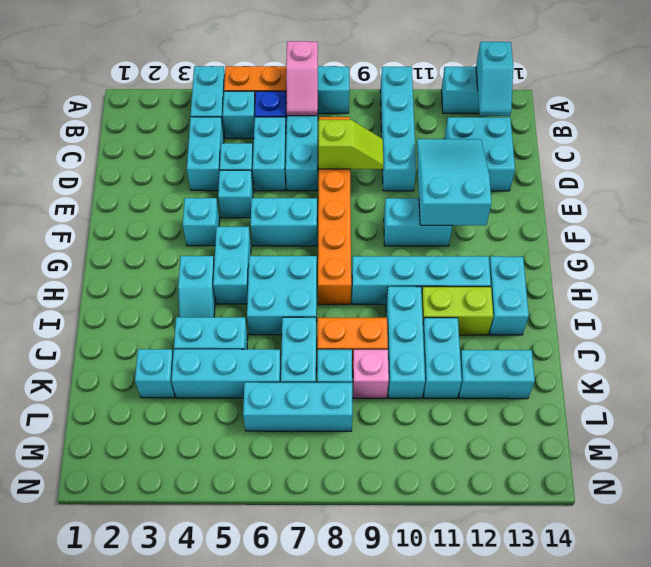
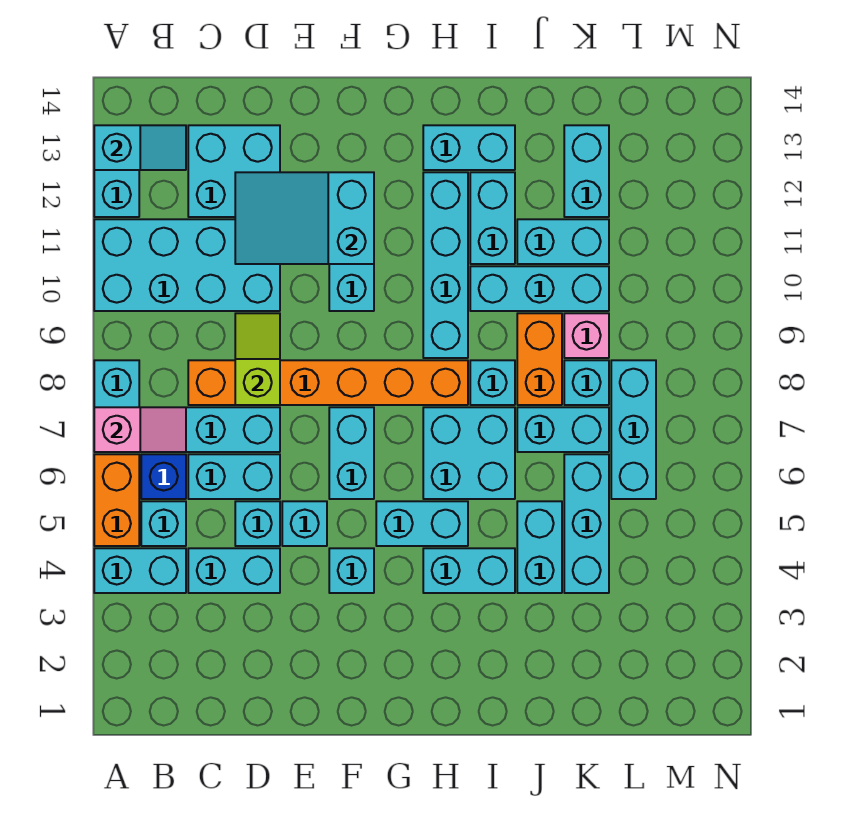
cyan 1x4 brick [380,67,416,191] -> cyan 2x4 brick [94,219,280,311]
cyan 1x2 slope [178,256,215,317] -> cyan 1x2 brick [423,548,515,593]
lime 1x2 brick [422,287,493,335] -> cyan 1x2 brick [470,172,515,264]
cyan 1x1 brick [135,349,175,398] -> cyan 1x1 brick moved to [470,360,515,405]

